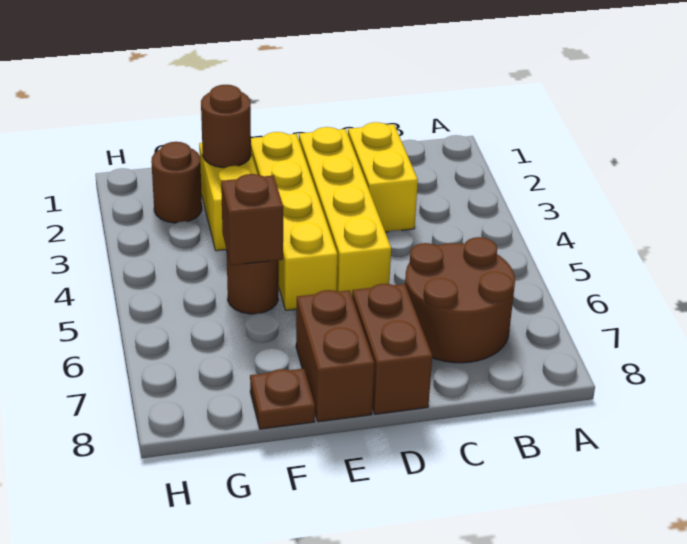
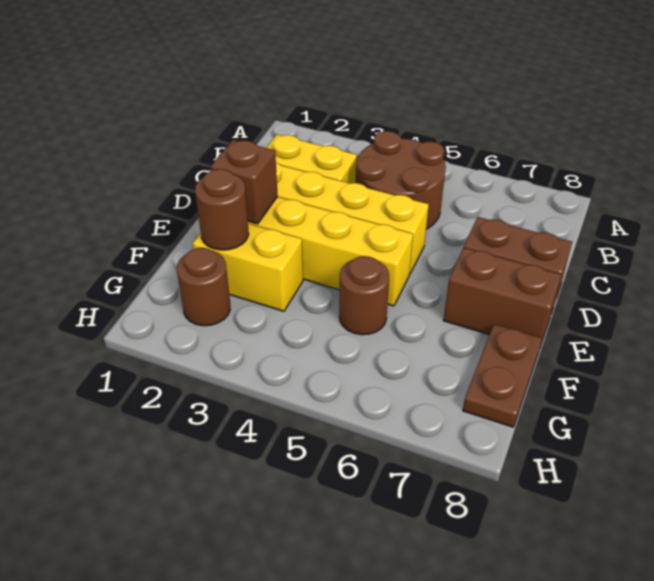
brown 2x2 round brick [405,237,515,363] -> brown 2x2 round brick moved to [356,131,446,229]
brown 1x1 brick [221,174,283,265] -> brown 1x1 brick moved to [211,140,278,224]
brown 1x1 plate [250,369,315,429] -> brown 1x2 plate [463,324,542,427]

